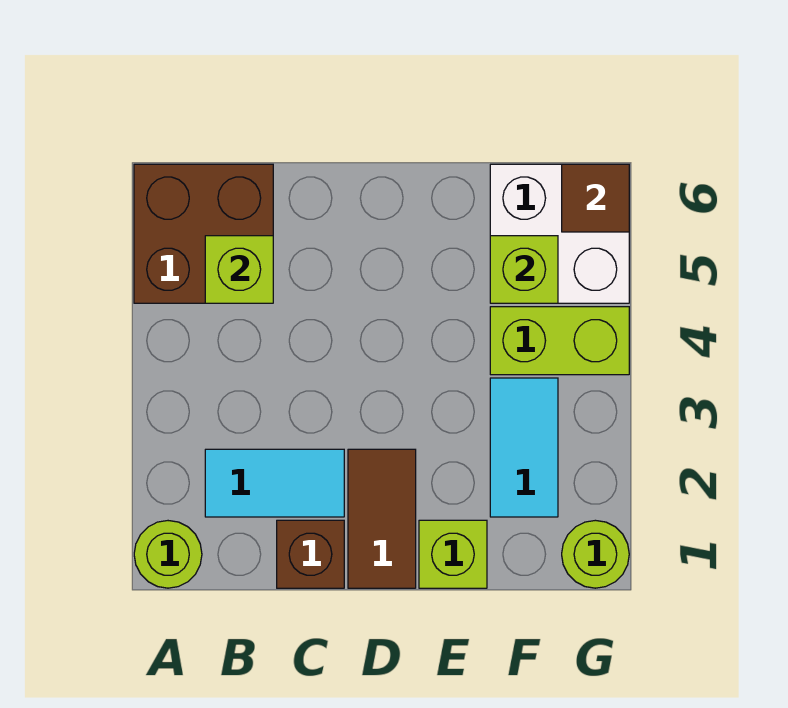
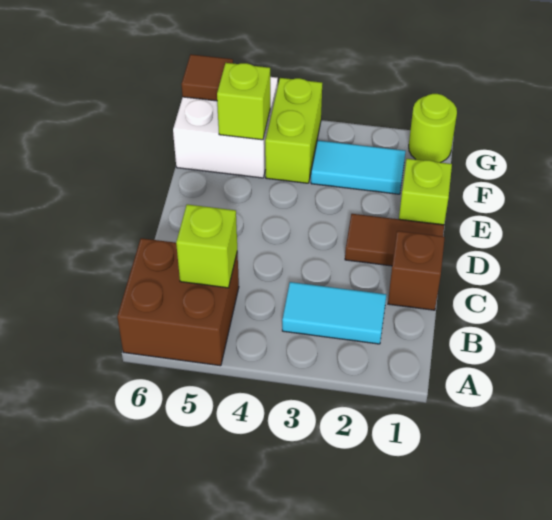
lime 1x1 round brick [134,521,202,588] -> none
cyan 1x2 tile [205,449,344,517] -> cyan 1x2 tile turned to [282,282,386,344]

